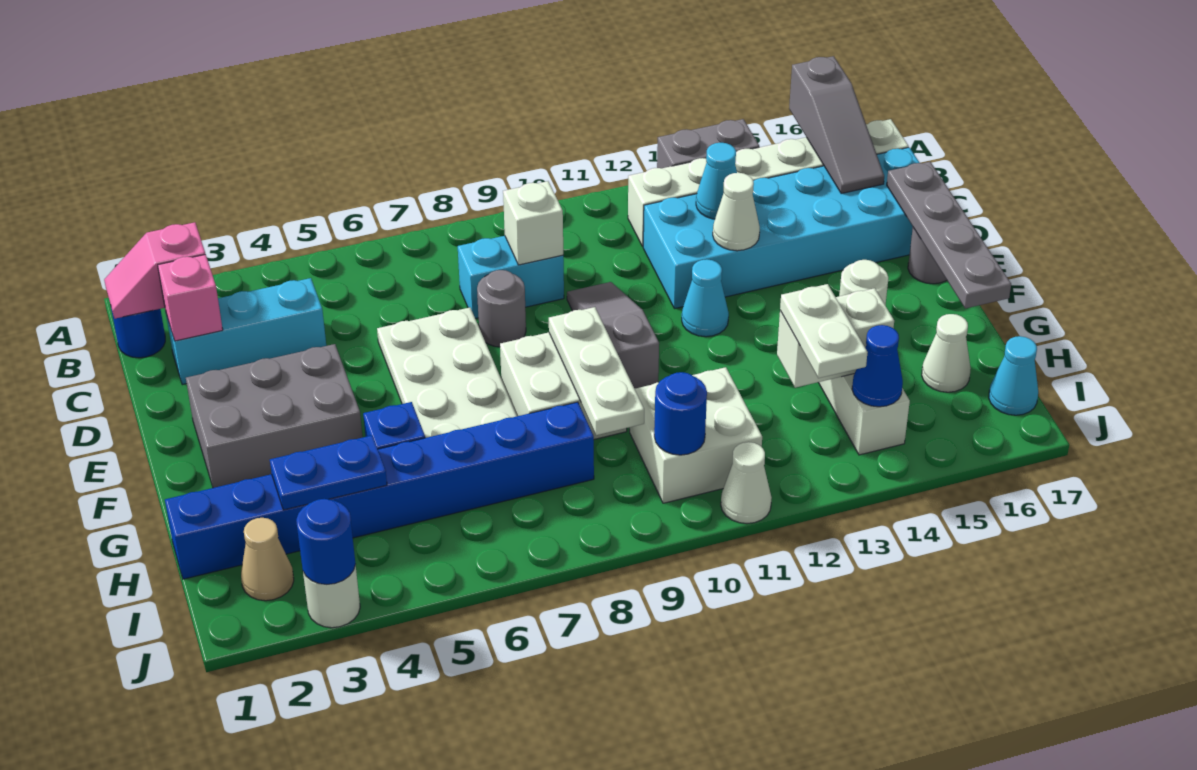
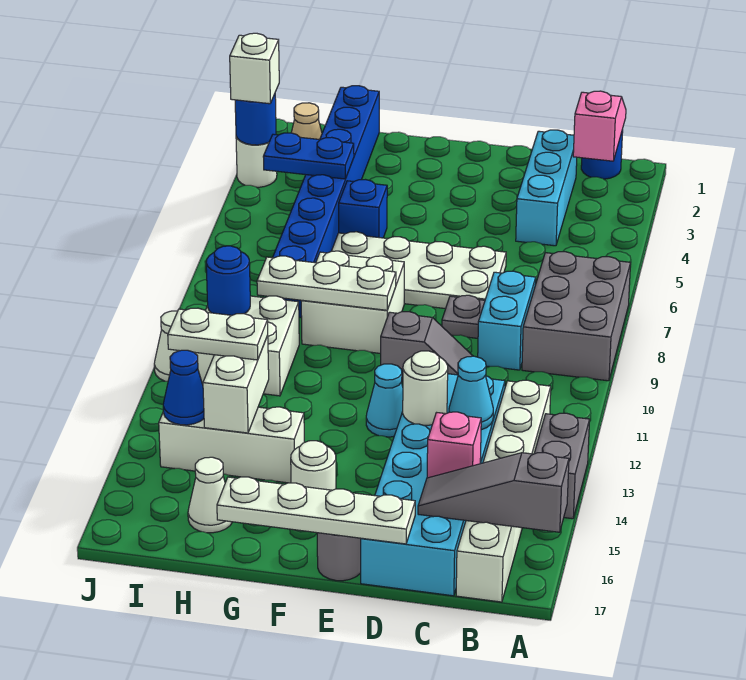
pink 1x1 brick [158,254,223,341] -> pink 1x1 brick moved to [427,412,481,478]
white 1x1 brick [503,181,563,265] -> white 1x1 brick moved to [230,33,279,104]
grey 1x1 round brick [477,270,526,347] -> grey 1x1 plate [442,295,485,338]
grey 1x3 slope [567,282,659,389] -> grey 1x2 slope [381,312,473,383]
white 1x1 cone [713,173,760,251] -> white 1x1 round brick [403,351,448,425]
grey 1x4 plate [887,162,1011,309] -> white 1x4 plate [217,477,415,544]
grey 2x3 brick [186,344,363,488] -> grey 2x3 brick moved to [522,252,631,381]
blue 1x2 plate [270,435,387,510] -> blue 1x2 plate turned to [263,133,354,179]
cyan 1x1 cone [989,336,1038,415] -> none

